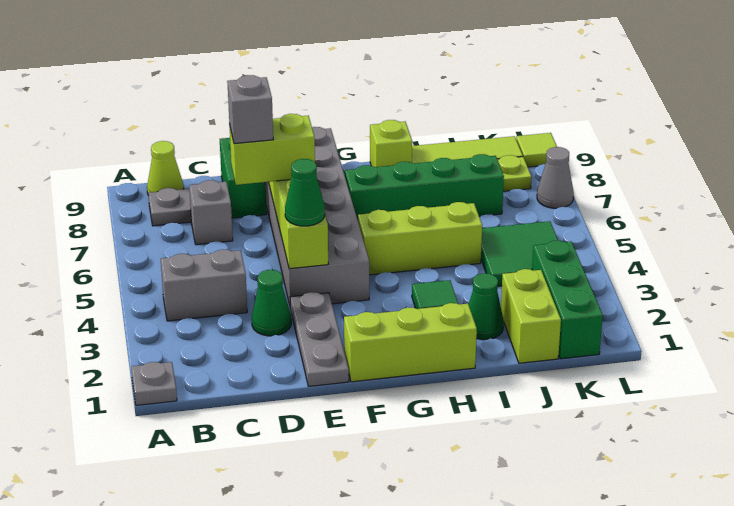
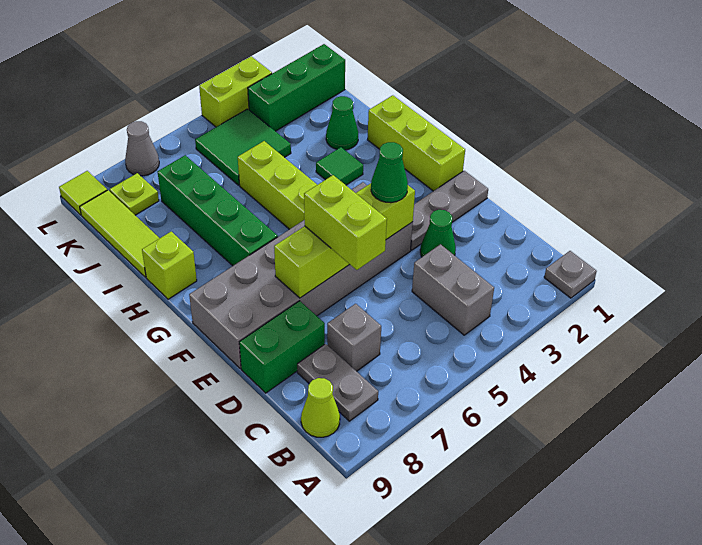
grey 1x1 brick [227,75,273,144] -> none
lime 1x2 brick [501,269,561,363] -> lime 1x2 brick moved to [199,56,272,127]

